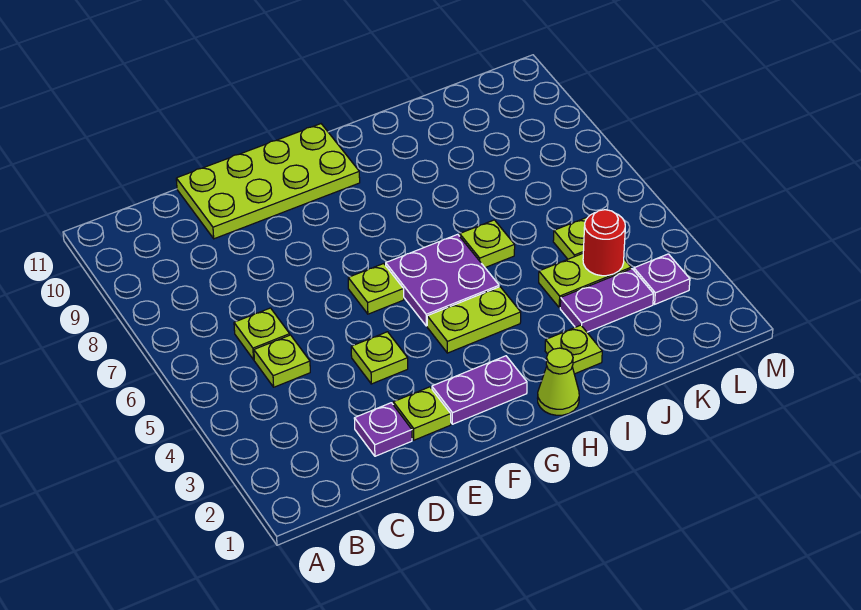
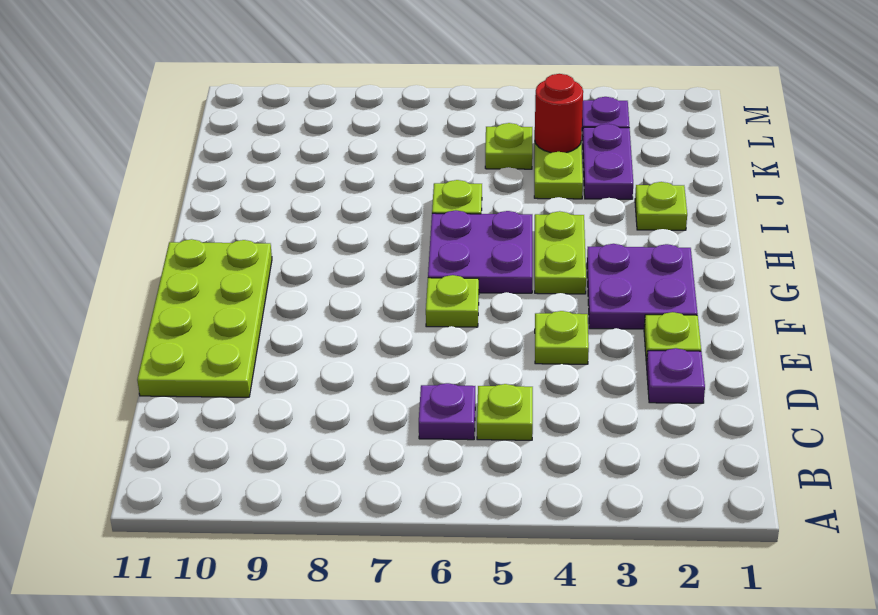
lime 1x1 plate [234,308,290,360] -> purple 1x1 plate [419,383,475,440]
purple 1x2 plate [432,356,527,424] -> purple 2x2 plate [587,244,698,329]
lime 1x1 cone [538,348,579,415] -> none

